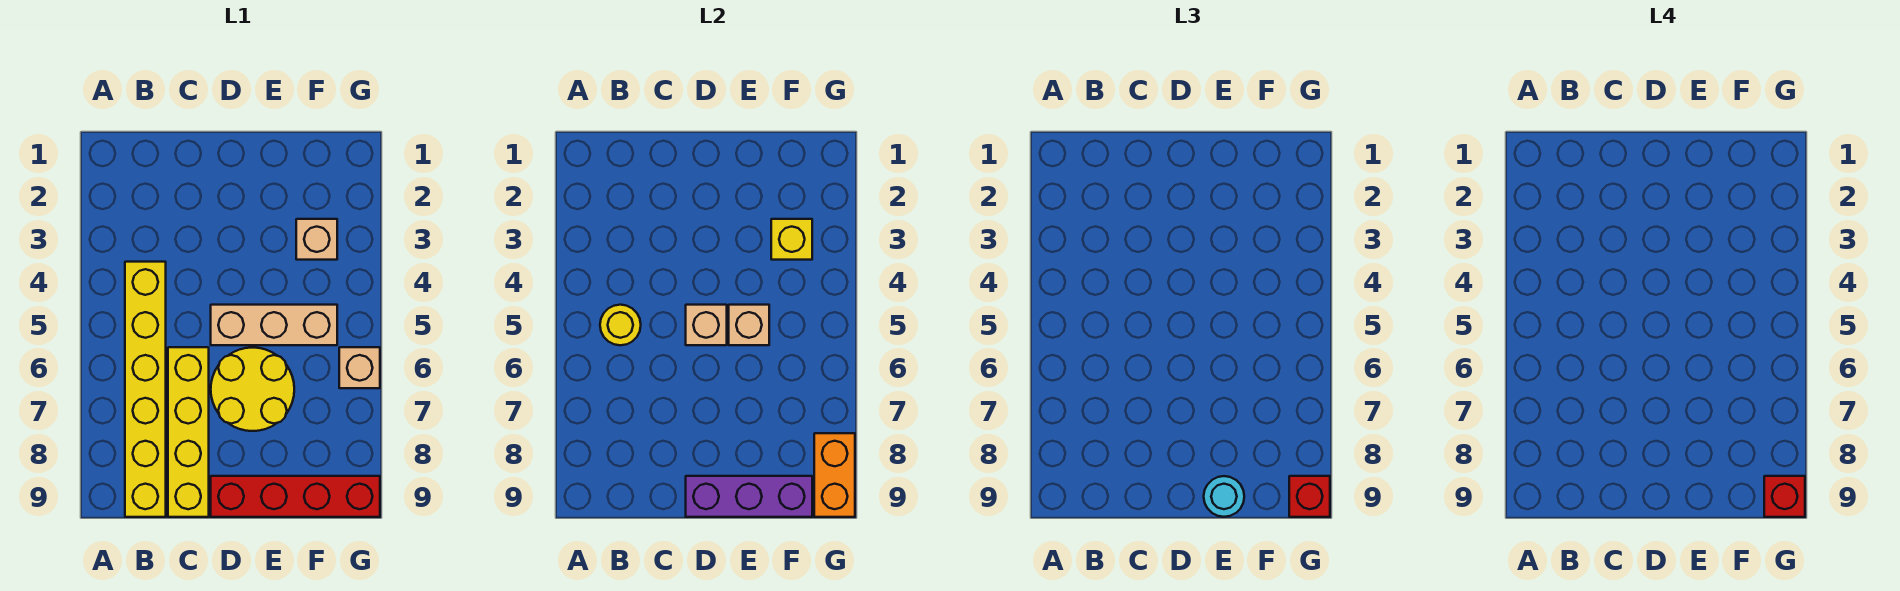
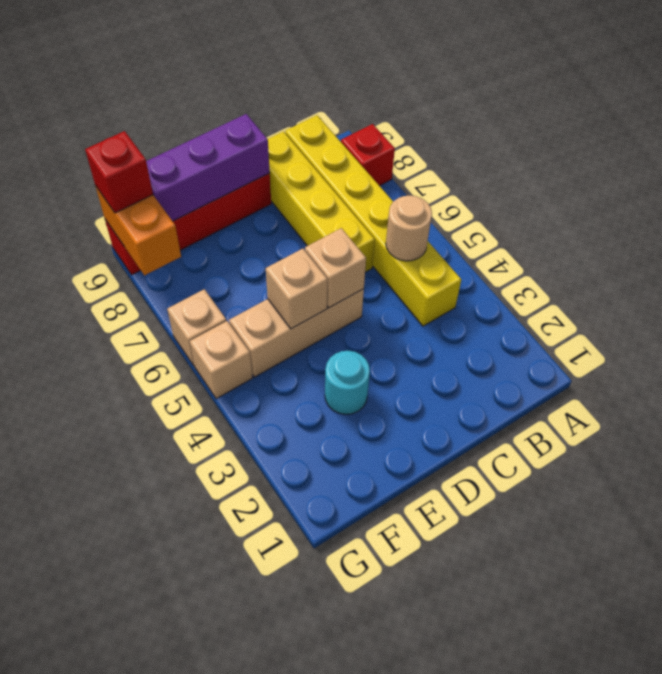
yellow 1x1 round brick [600,305,641,345] -> tan 1x1 round brick [386,195,432,261]
yellow 2x2 round brick [211,348,294,431] -> none
cyan 1x1 round brick [1204,476,1244,517] -> cyan 1x1 round brick moved to [325,351,370,415]
tan 1x1 brick [296,219,337,260] -> tan 1x1 brick moved to [190,321,252,399]
yellow 1x1 brick [771,219,812,260] -> none
red 1x1 brick [1764,476,1805,517] -> red 1x1 brick moved to [341,124,395,186]

